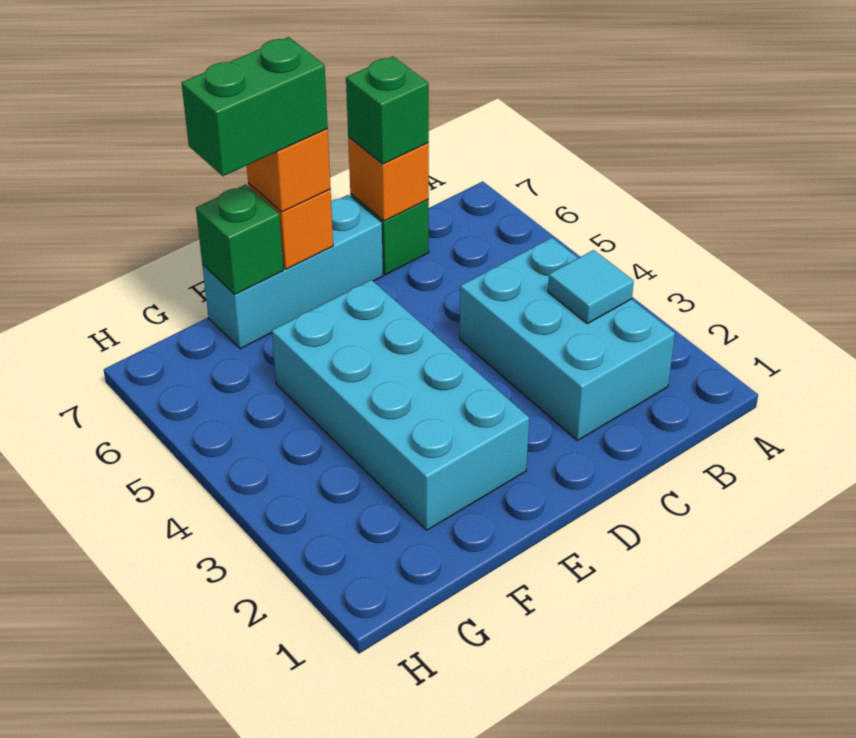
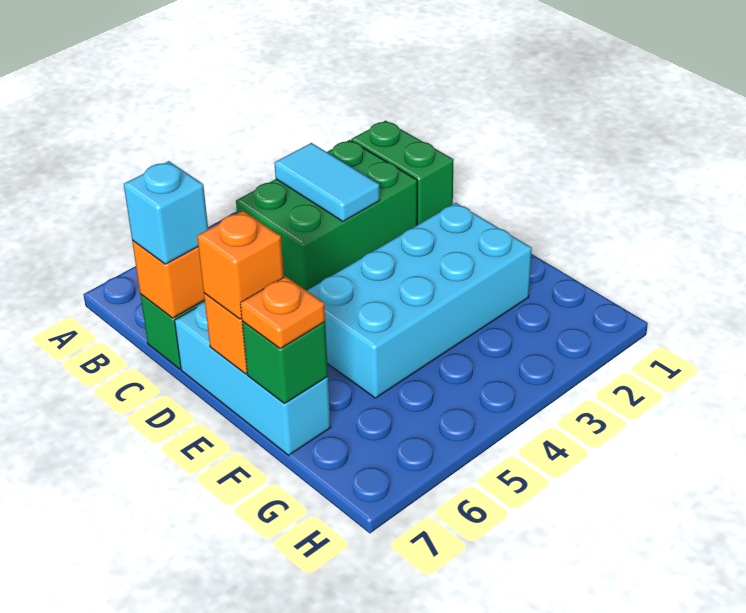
cyan 2x3 brick [460,238,675,441] -> green 2x3 brick [236,140,417,291]
cyan 1x1 tile [548,250,634,323] -> cyan 1x2 tile [275,143,380,221]
green 1x1 brick [346,56,429,164] -> cyan 1x1 brick [124,161,208,264]
green 1x2 brick [182,37,328,176] -> green 1x2 brick moved to [351,121,454,225]
none -> orange 1x1 plate [240,276,325,348]

